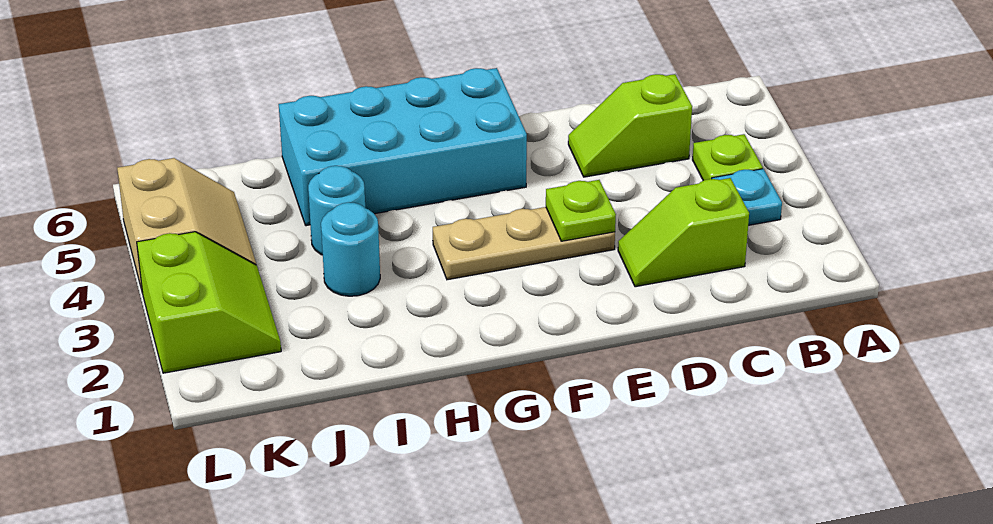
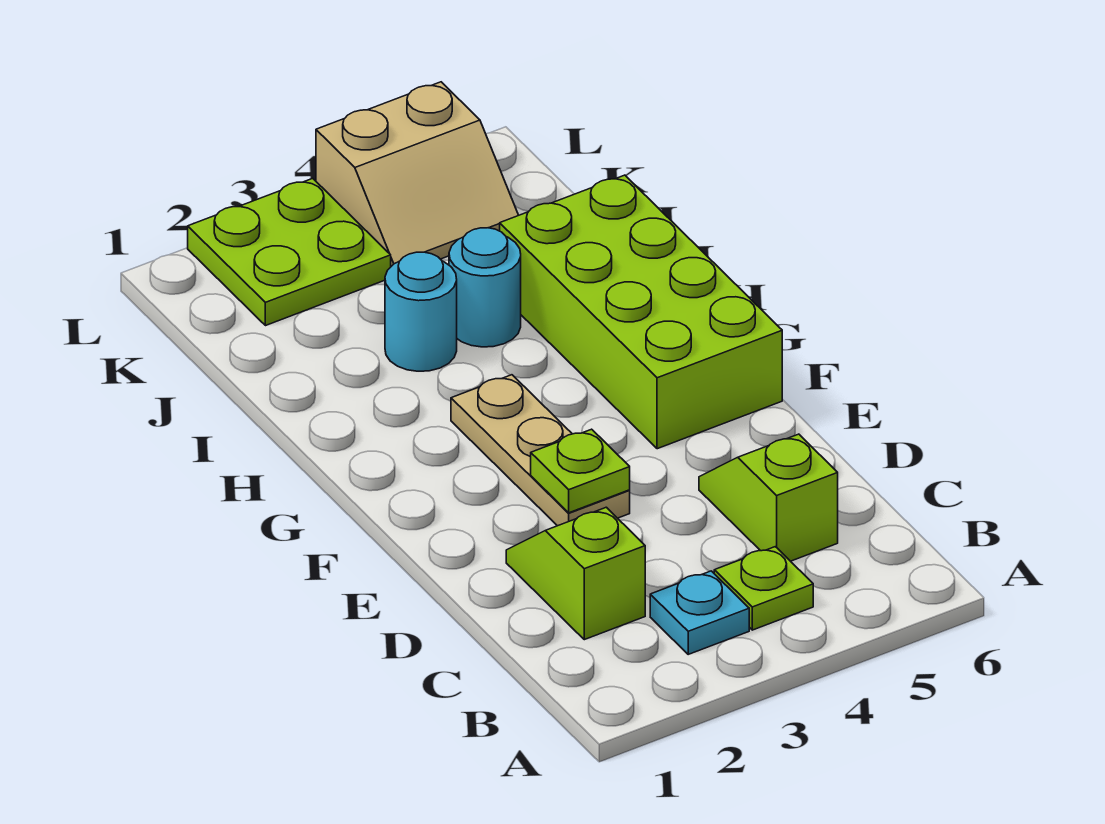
cyan 2x4 brick [279,68,527,226] -> lime 2x4 brick [500,175,782,449]
lime 2x2 slope [137,232,281,373] -> lime 2x2 plate [188,178,391,326]

